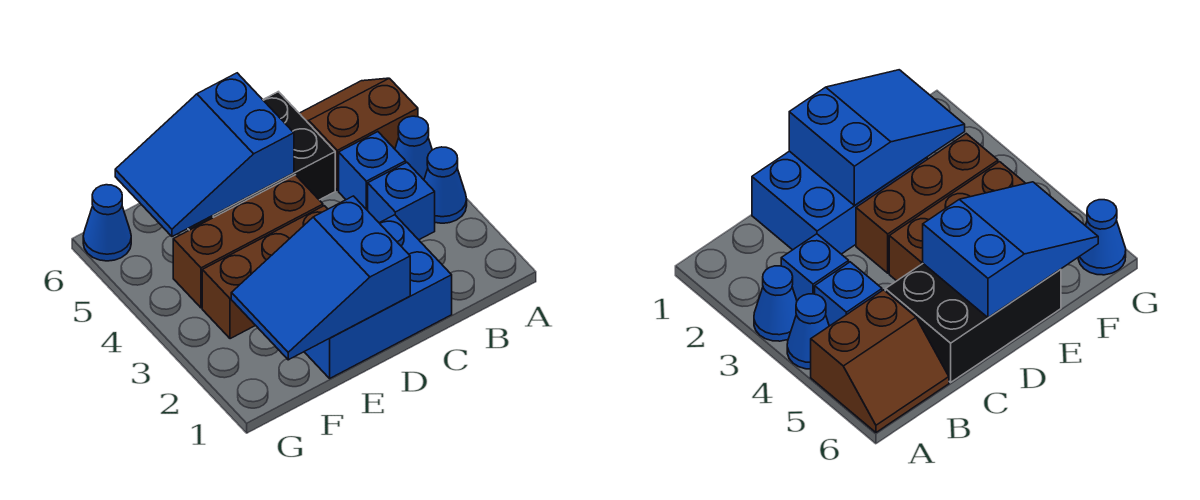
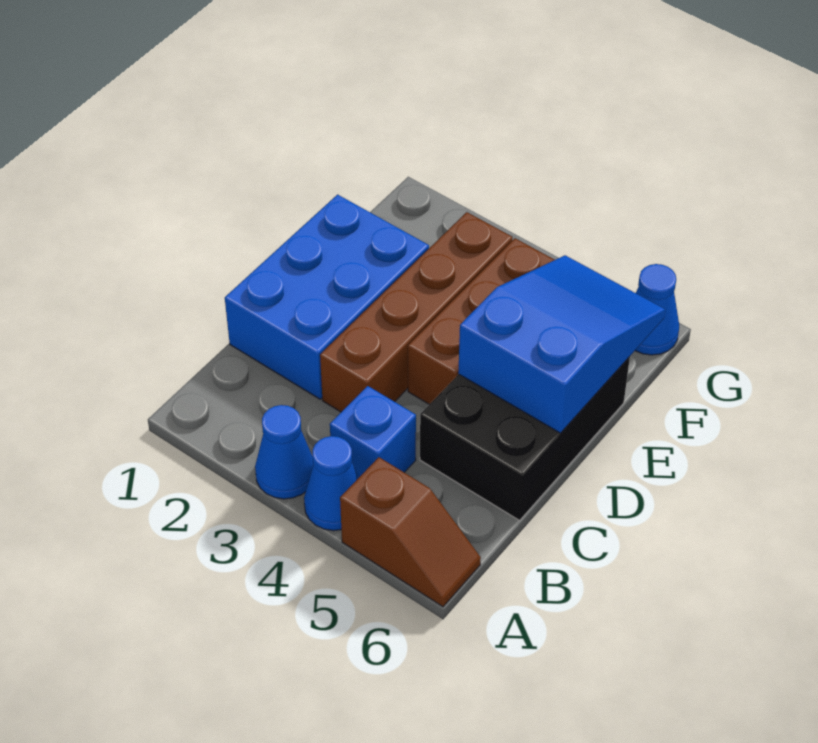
brown 2x2 slope [299,78,418,190] -> brown 1x2 slope [340,457,481,607]
blue 1x1 brick [368,162,435,240] -> none
blue 2x3 slope [231,196,410,360] -> none
brown 1x3 brick [202,206,328,339] -> brown 1x4 brick [320,212,513,412]

